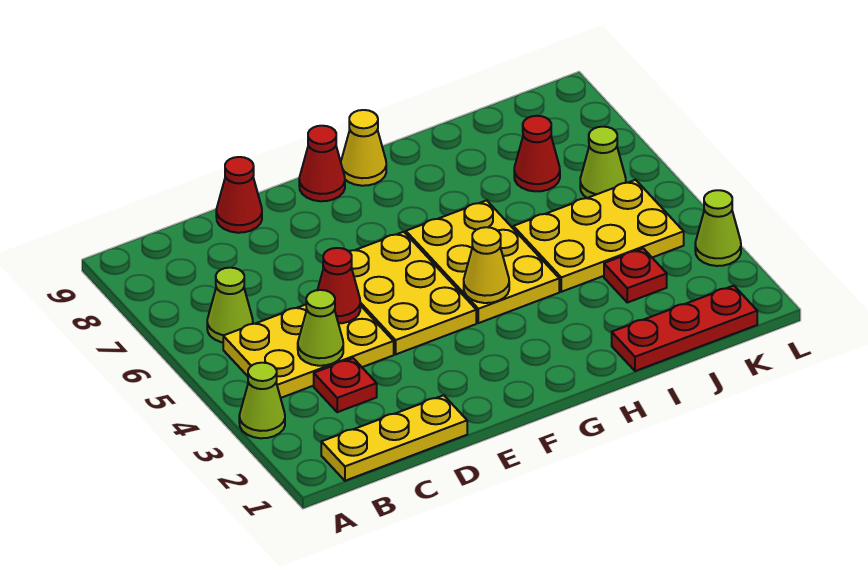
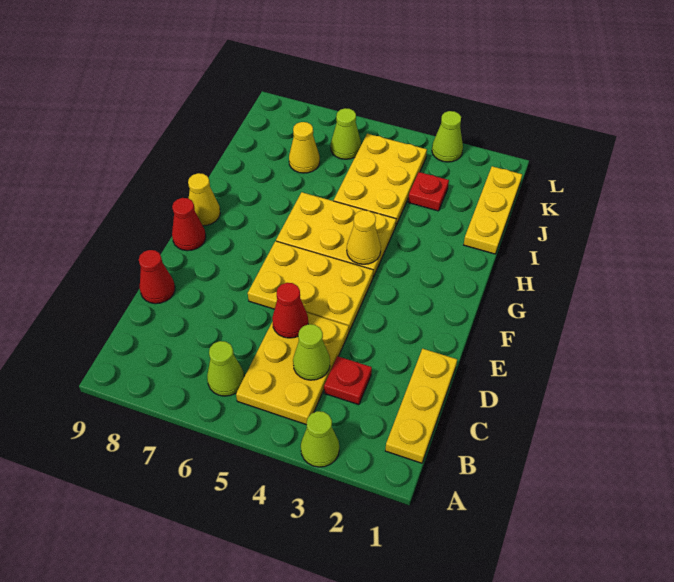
red 1x3 plate [612,286,757,371] -> yellow 1x3 plate [464,166,522,254]
red 1x1 cone [514,116,560,191] -> yellow 1x1 cone [289,122,320,173]

